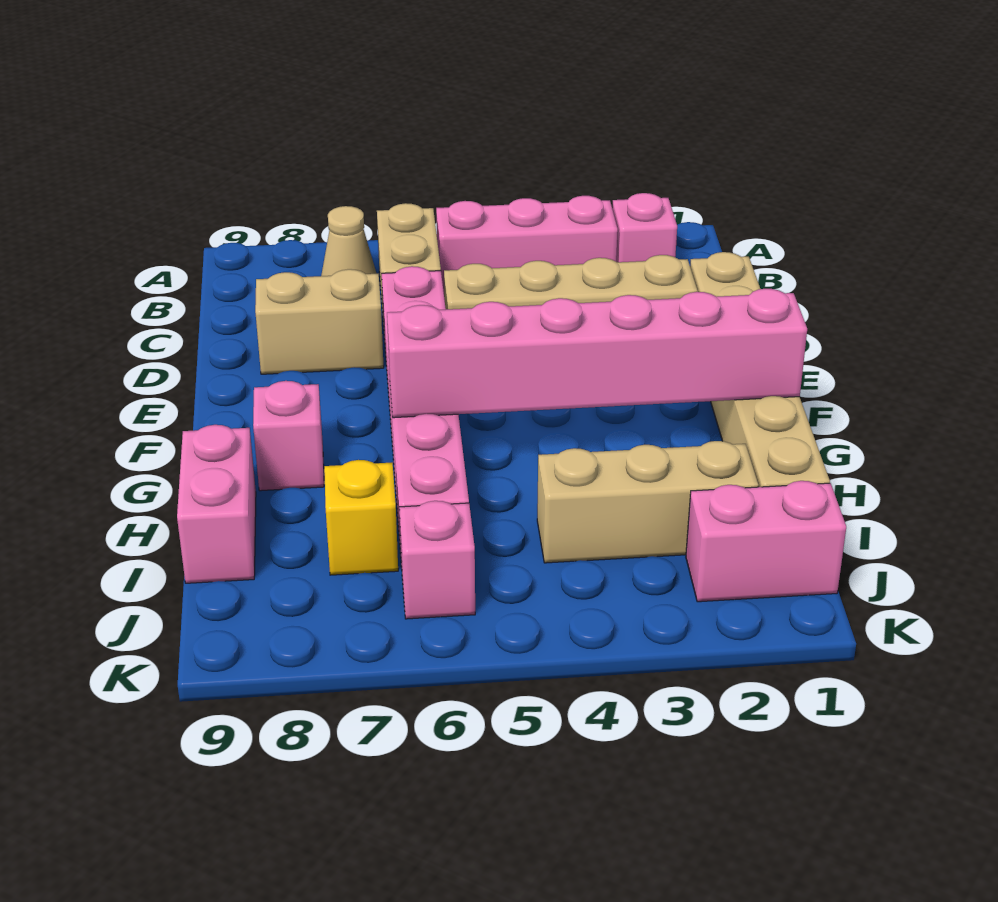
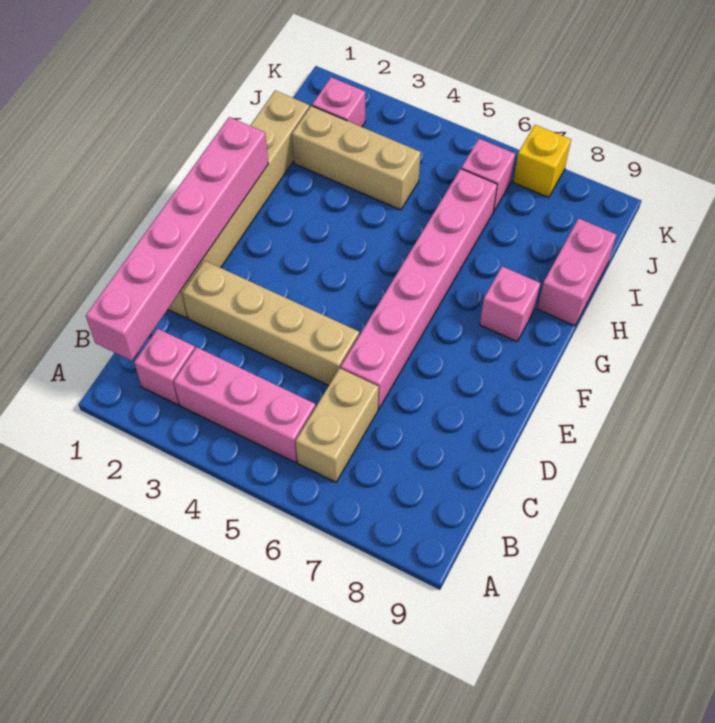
tan 1x1 cone [321,206,377,276] -> none
tan 1x2 brick [255,269,384,374] -> none
pink 1x6 brick [387,289,807,418] -> pink 1x6 brick turned to [86,117,268,361]
yellow 1x1 brick [324,460,398,575] -> yellow 1x1 brick moved to [513,125,571,198]
pink 1x2 brick [686,481,846,602] -> pink 1x1 brick [312,77,365,127]

